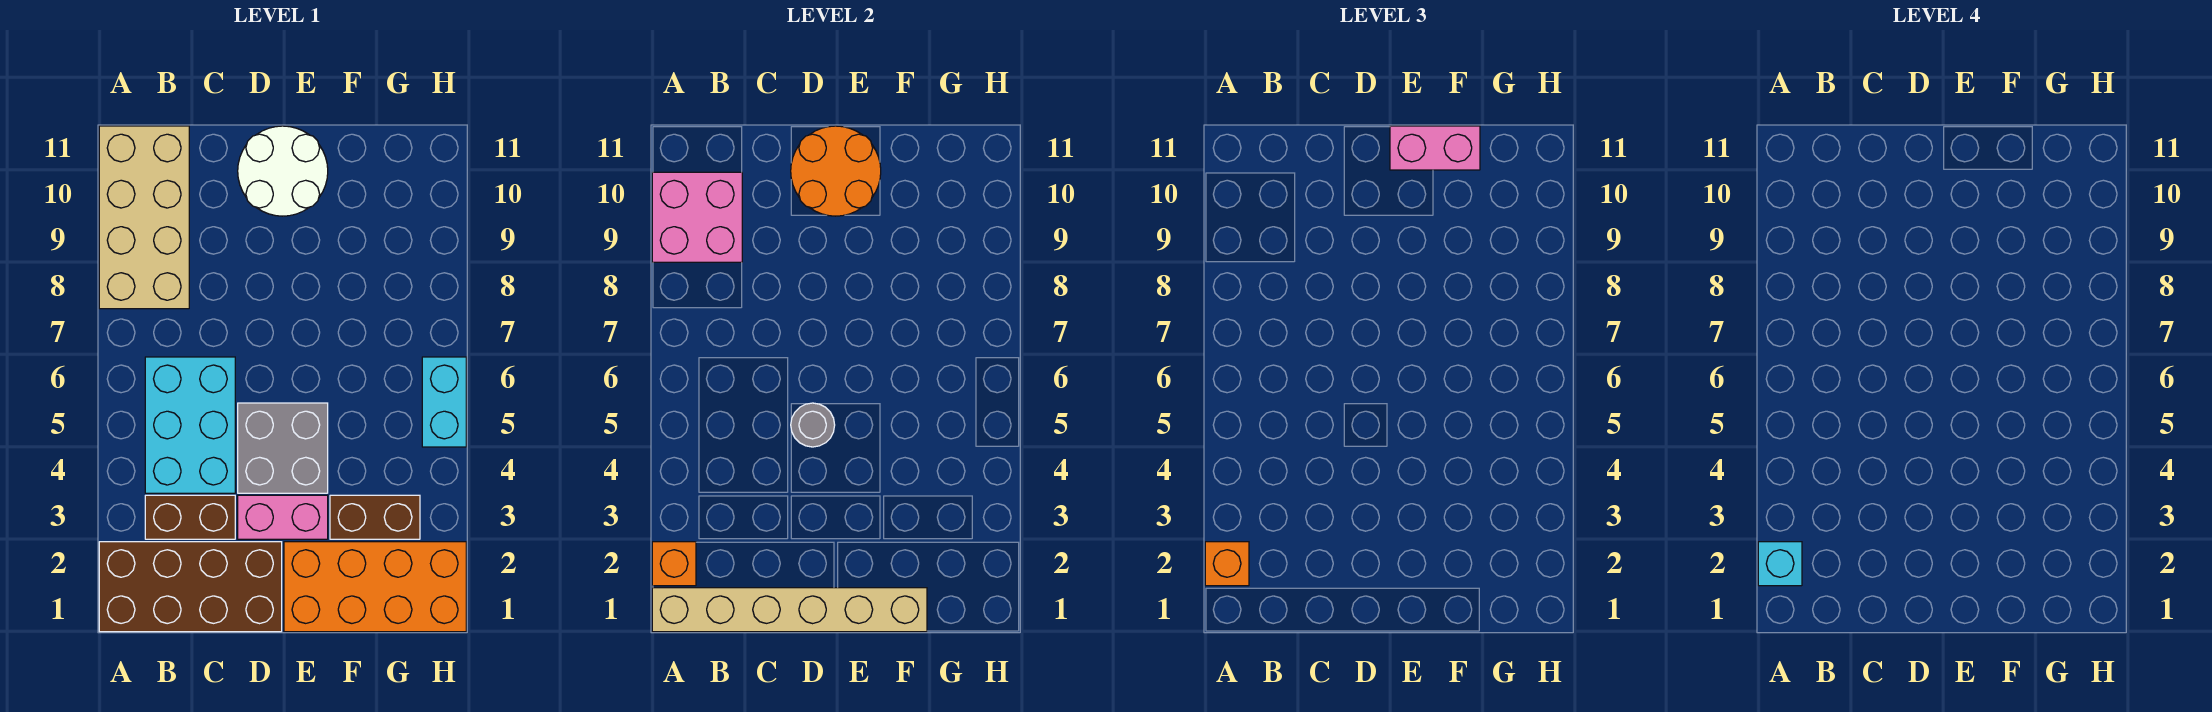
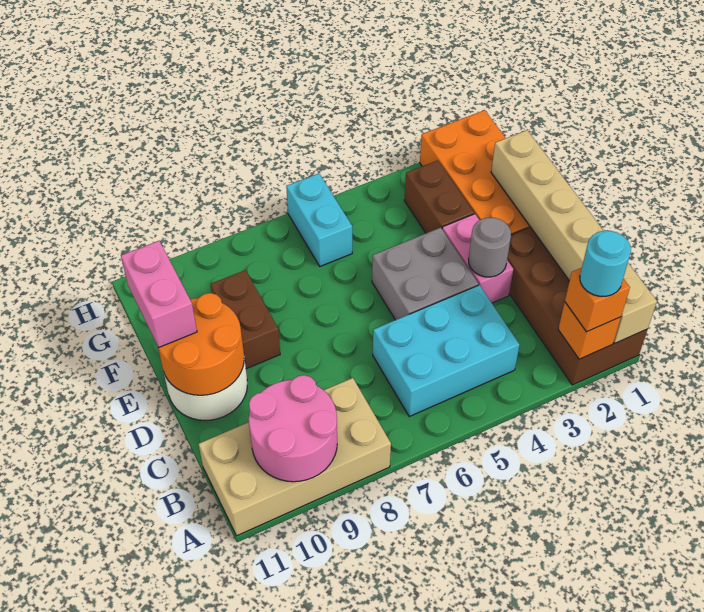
cyan 1x1 brick [1758,542,1802,586] -> cyan 1x1 round brick [580,231,631,296]
pink 2x2 brick [652,172,742,262] -> pink 2x2 round brick [249,375,337,482]
brown 1x2 brick [145,495,235,539] -> brown 1x2 brick moved to [211,270,280,369]
grey 1x1 round brick [791,403,835,447] -> grey 1x1 round brick moved to [469,218,511,277]
cyan 1x2 brick [422,357,466,447] -> cyan 1x2 brick turned to [286,173,352,266]

